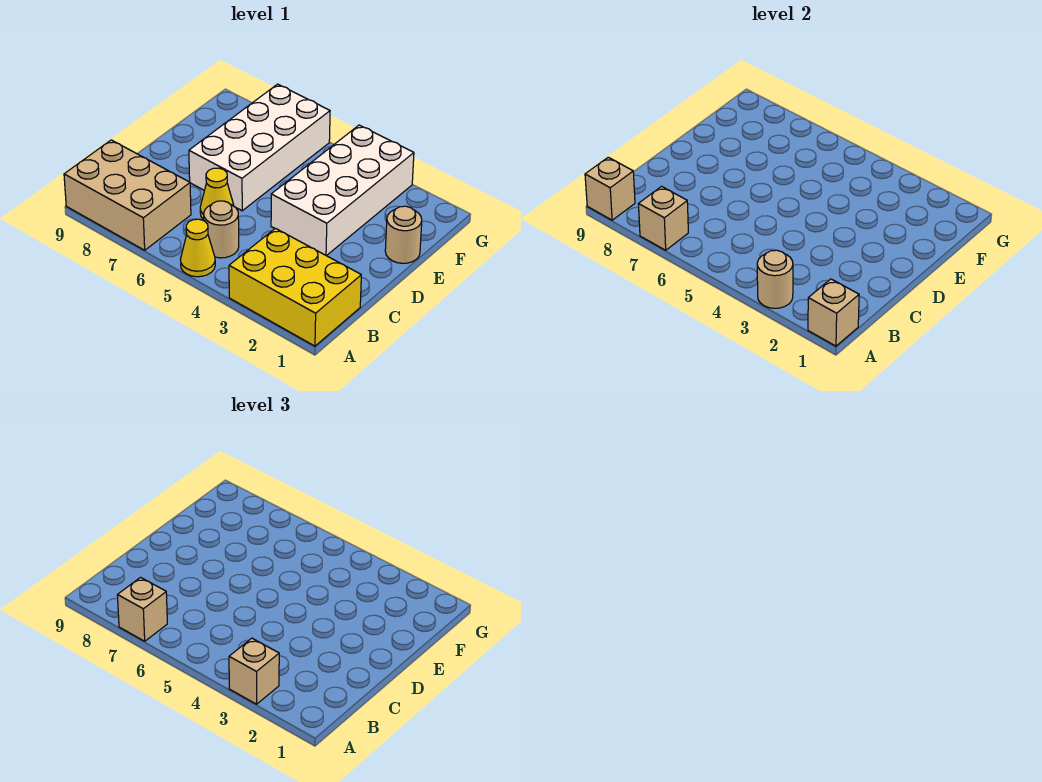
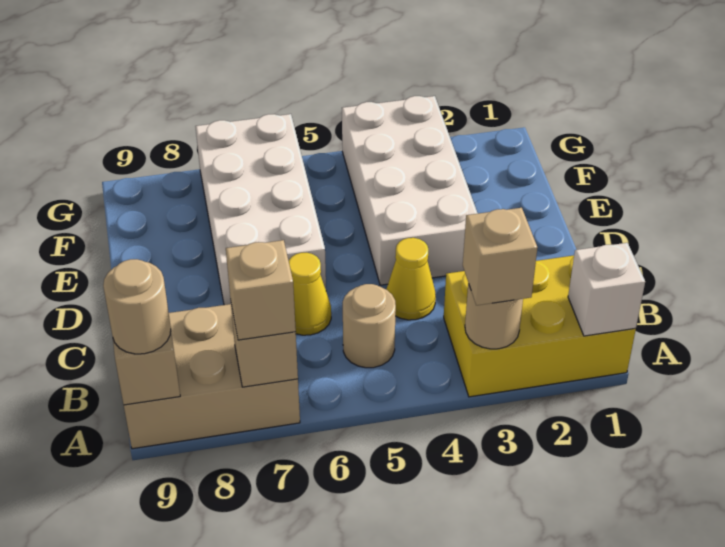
tan 1x1 brick [808,279,859,346] -> white 1x1 brick [568,243,645,336]
yellow 1x1 cone [181,219,215,277] -> yellow 1x1 cone moved to [386,238,436,320]
tan 1x1 round brick [385,206,422,263] -> tan 1x1 round brick moved to [103,259,171,354]

